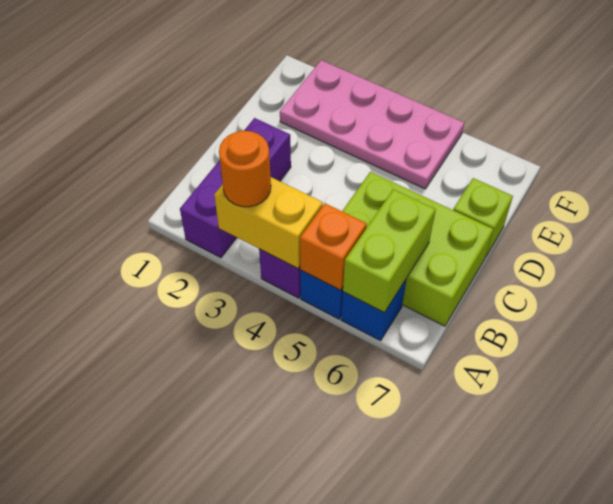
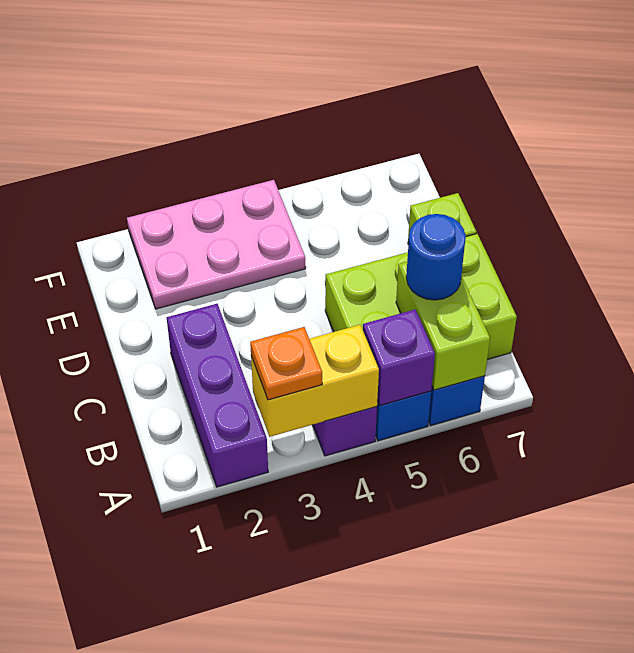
orange 1x1 round brick [219,131,271,207] -> orange 1x1 plate [250,327,322,400]
orange 1x1 brick [300,203,367,290] -> purple 1x1 brick [363,310,435,405]
none -> blue 1x1 round brick [406,214,466,300]
pink 2x4 plate [280,60,464,189] -> pink 2x3 plate [127,180,306,309]

